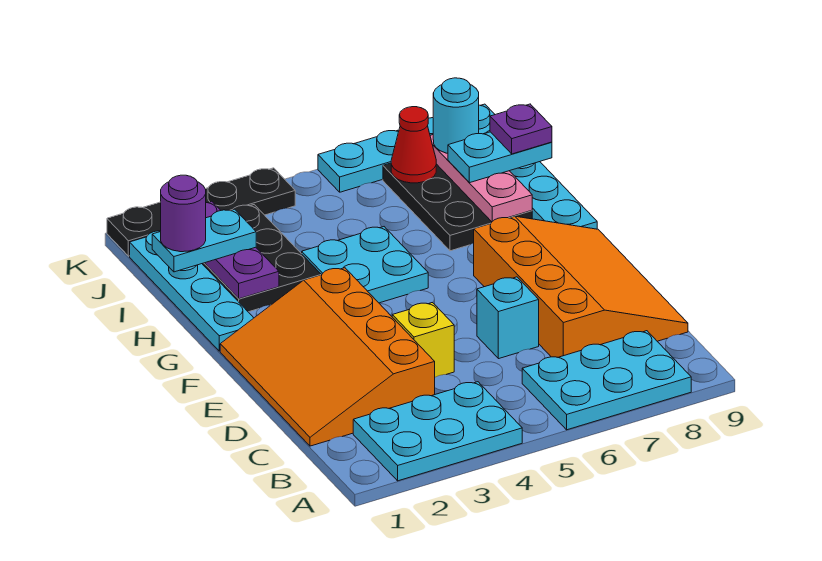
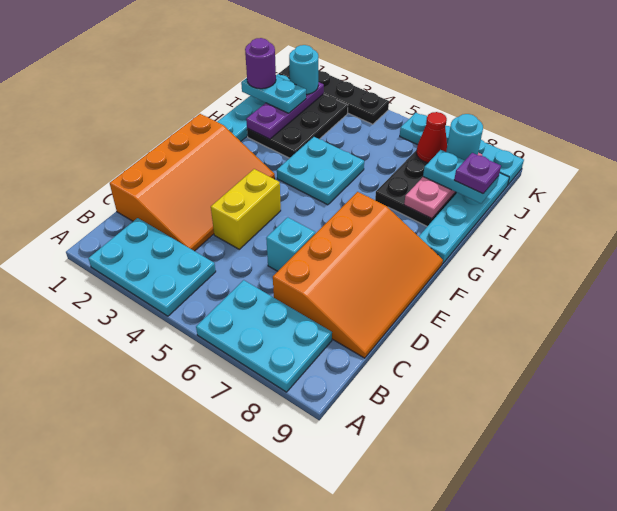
orange 3x4 slope [220,268,435,446] -> orange 3x4 slope turned to [110,114,275,251]
yellow 1x1 brick [392,302,454,377] -> yellow 1x2 brick [211,169,281,249]
none -> cyan 1x1 round brick [289,45,318,94]

